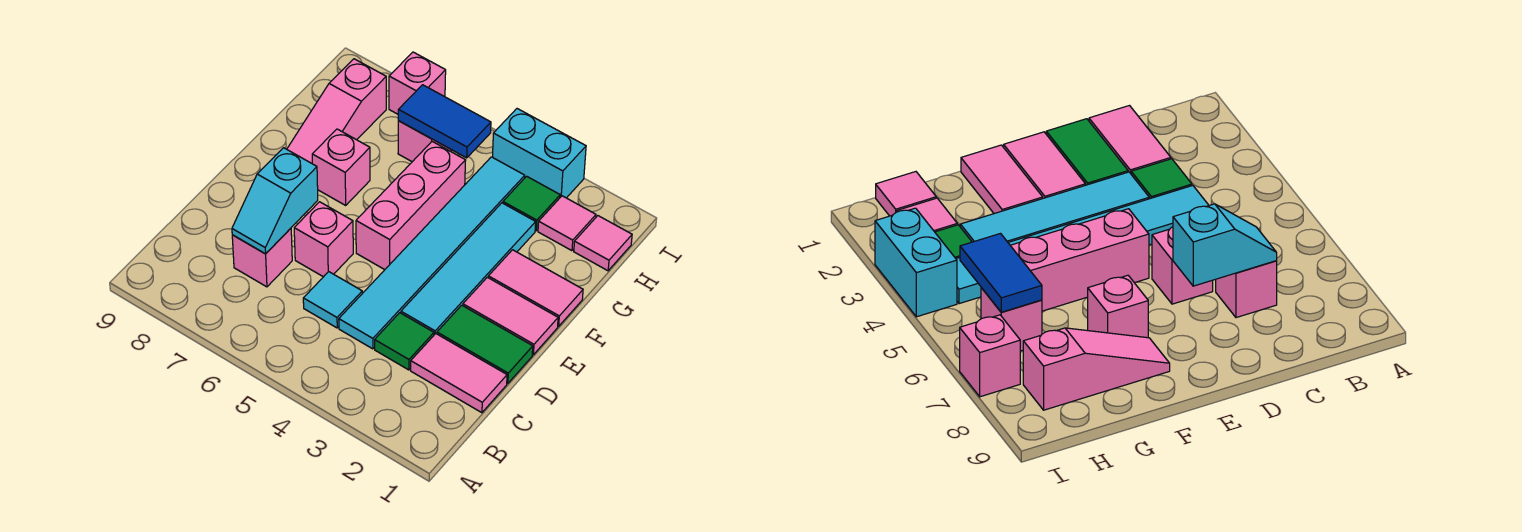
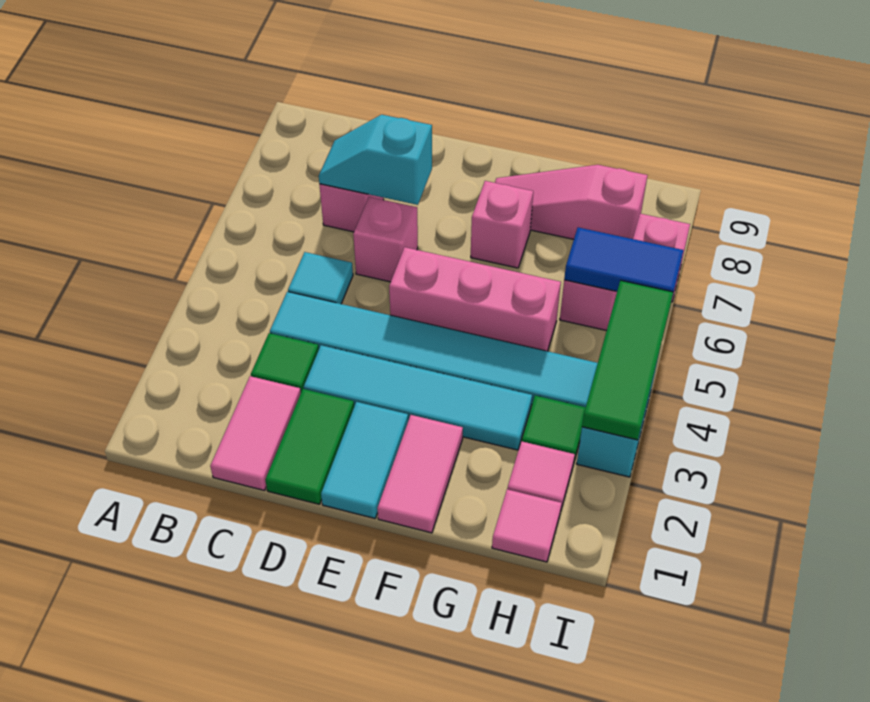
pink 1x2 tile [463,277,558,355] -> cyan 1x2 tile [321,402,408,518]
blue 1x2 tile [398,85,491,158] -> blue 1x2 tile turned to [564,227,683,293]
none -> green 1x3 tile [582,280,673,440]

